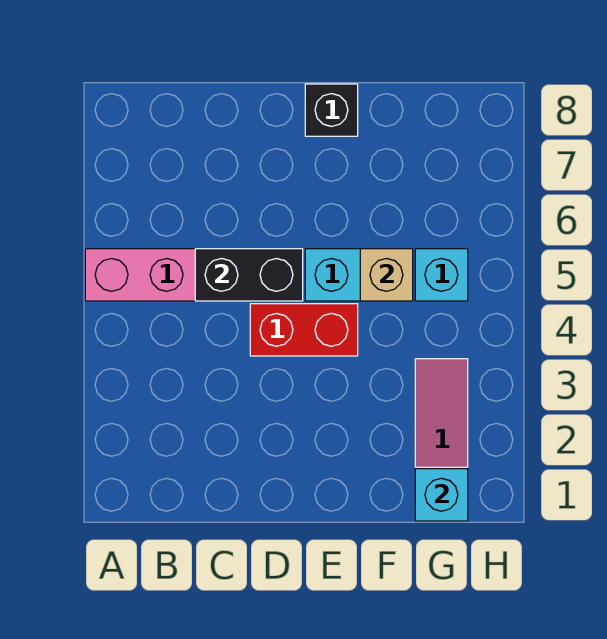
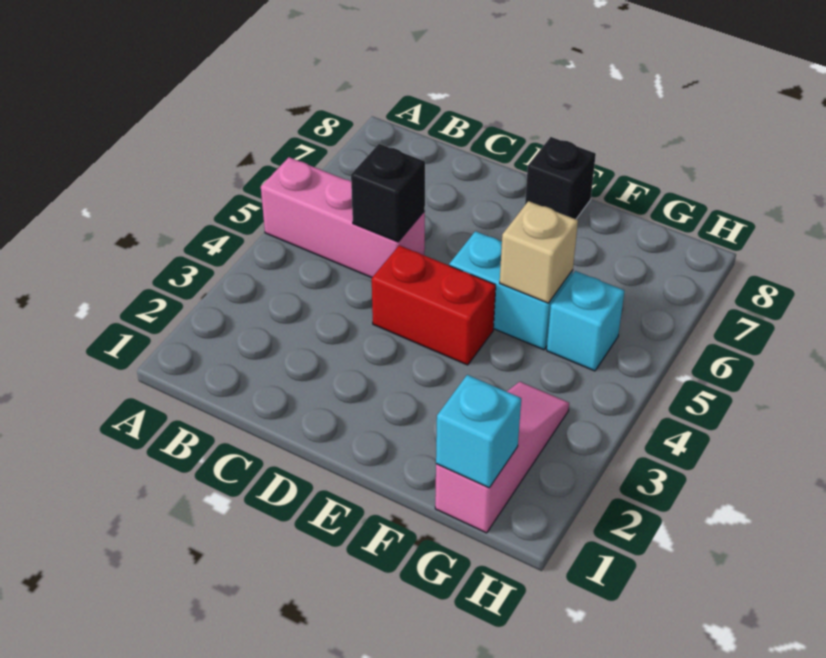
black 1x2 brick [195,249,303,301] -> black 1x1 brick [351,144,425,242]

